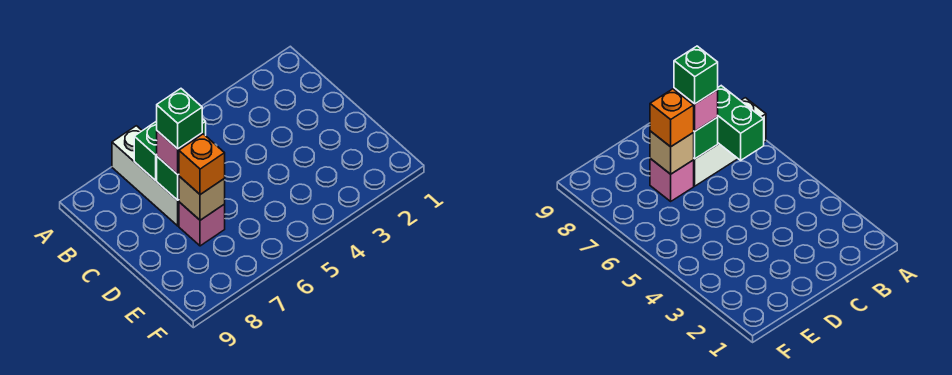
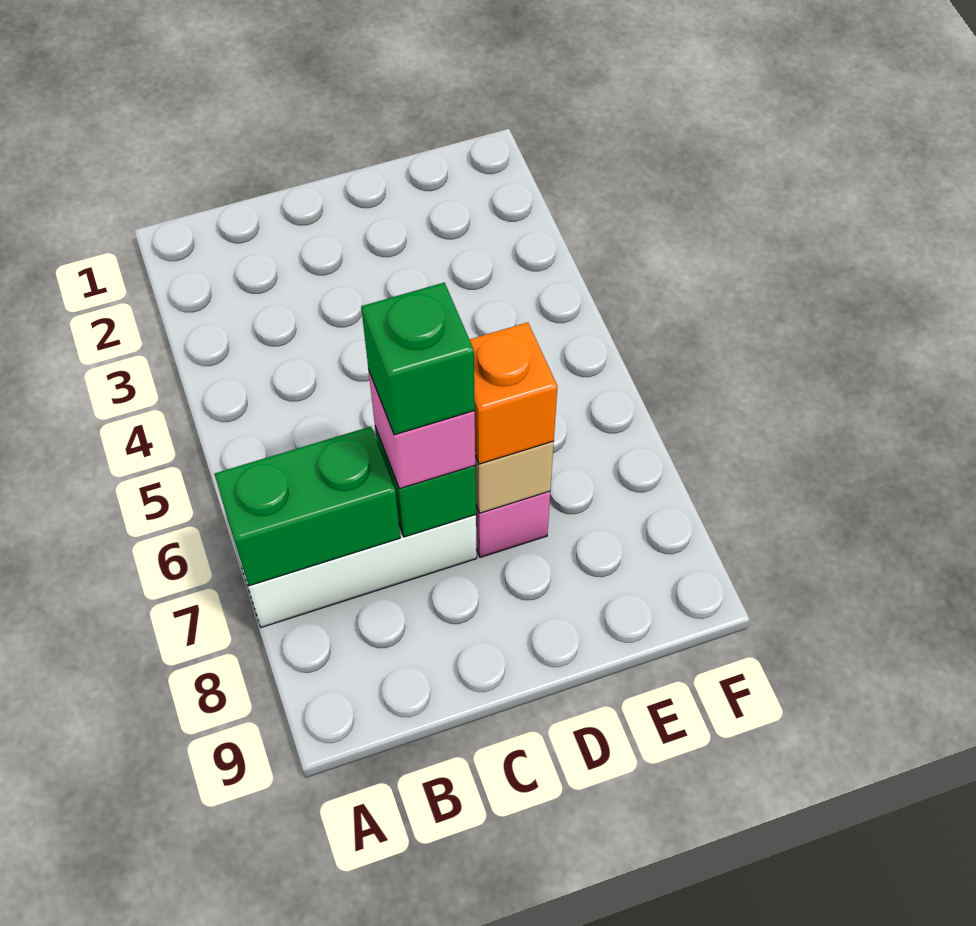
green 1x2 brick [134,119,206,181] -> green 1x2 brick turned to [215,427,400,586]

